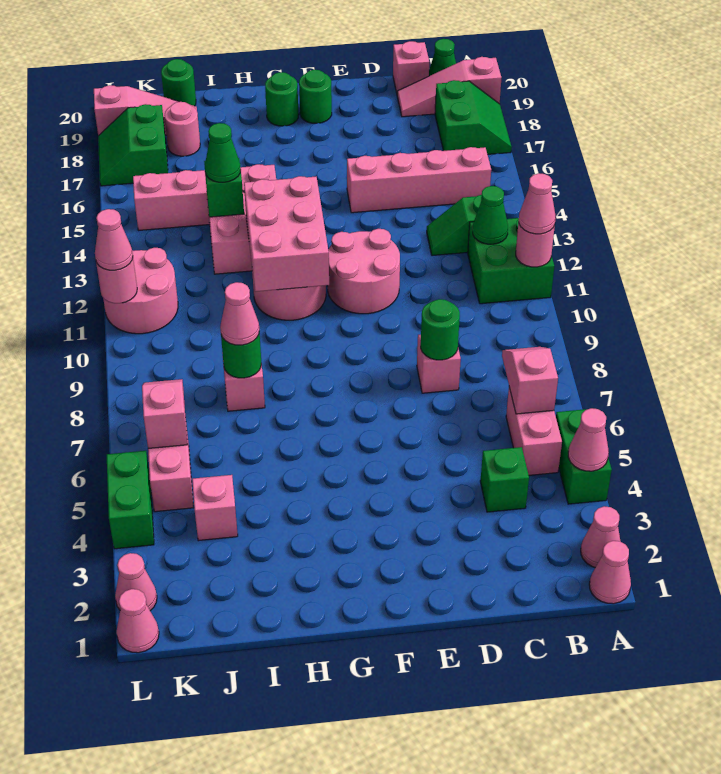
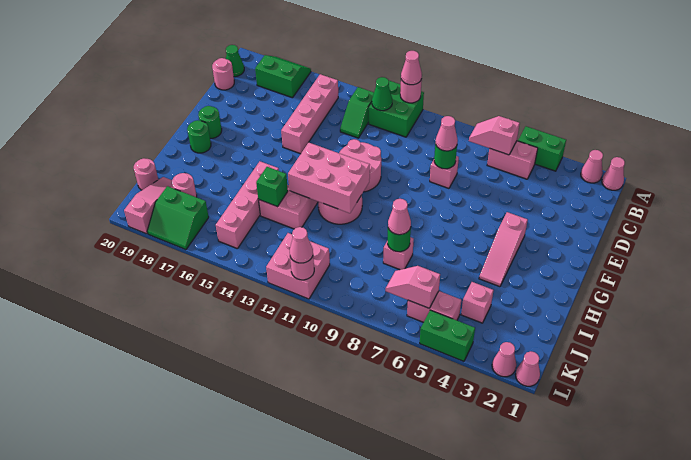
pink 1x1 cone [568,408,609,471] -> pink 1x1 cone moved to [436,116,458,151]
pink 1x3 slope [397,57,501,117] -> pink 1x3 slope moved to [479,212,528,287]
green 1x1 brick [480,447,529,512] -> none
pink 1x1 brick [393,41,429,93] -> pink 1x1 round brick [212,58,234,90]
green 1x1 cone [205,123,241,182] -> none
green 1x1 round brick [161,59,196,106] -> pink 1x1 round brick [134,158,158,190]
pink 2x2 round brick [103,248,178,334] -> pink 2x2 brick [266,233,330,299]

